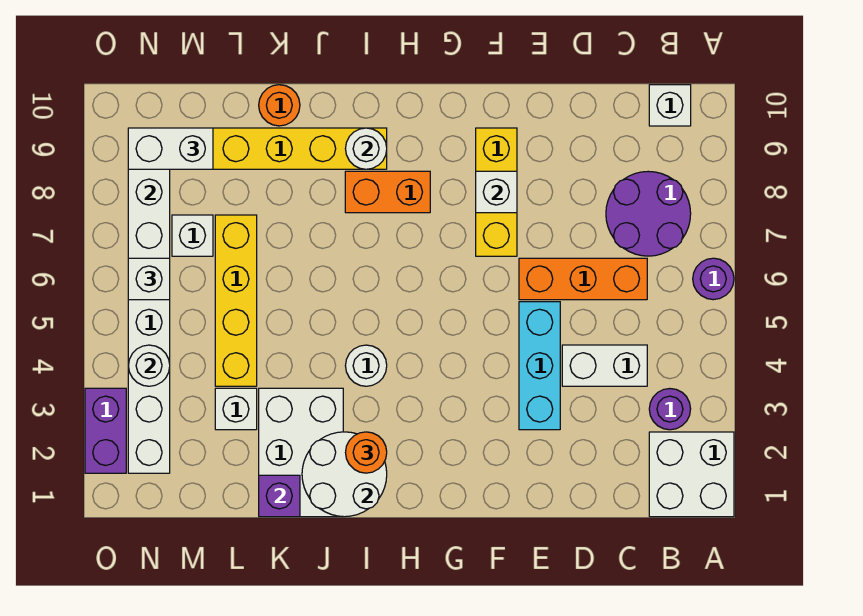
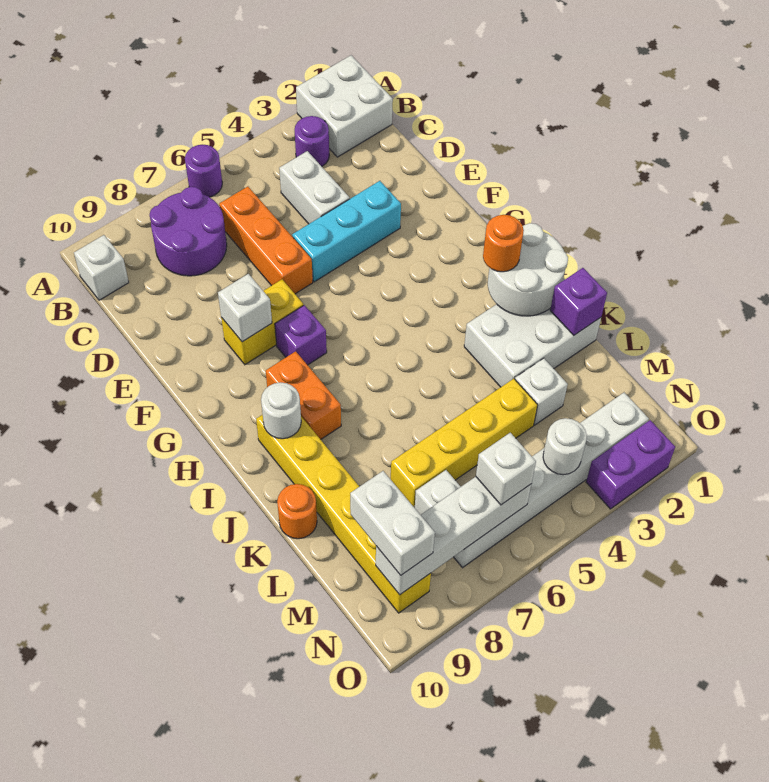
yellow 1x3 brick [476,128,517,256] -> yellow 1x2 brick [221,279,303,365]
none -> purple 1x1 brick [275,305,327,365]
white 1x1 round brick [345,345,387,386] -> none

